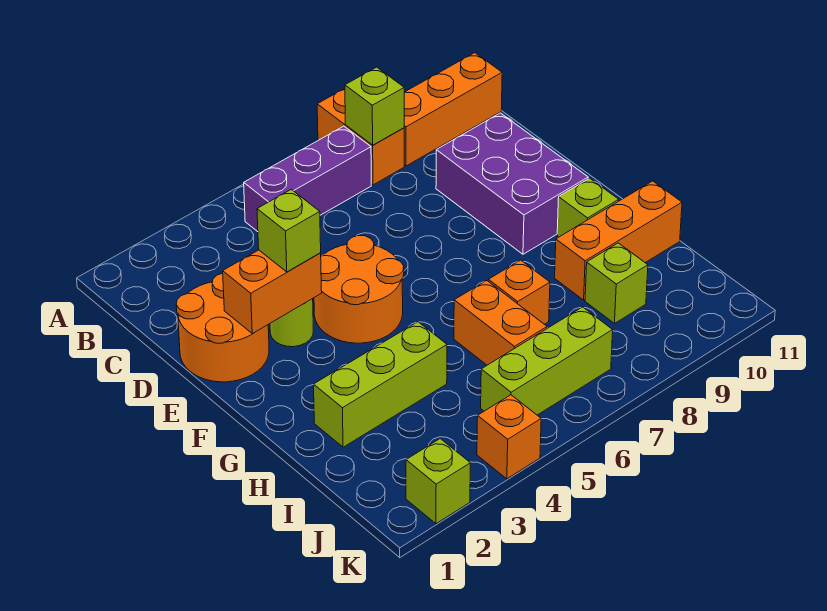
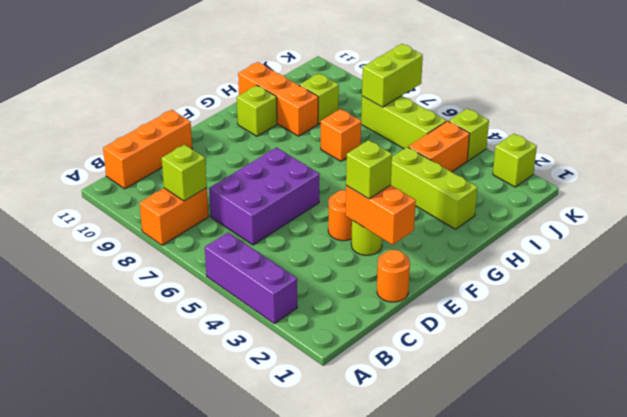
purple 1x3 brick [244,126,371,232] -> purple 1x3 brick moved to [205,233,297,324]
orange 1x3 brick [404,53,502,166] -> orange 1x3 brick turned to [103,110,192,189]
orange 2x2 round brick [176,273,269,382] -> orange 1x1 round brick [377,250,410,302]
purple 2x3 brick [436,113,588,254] -> purple 2x3 brick moved to [209,148,319,245]
orange 2x2 round brick [314,236,404,343] -> orange 1x1 round brick [328,190,352,241]
orange 1x2 brick [454,281,547,365] -> orange 1x2 brick moved to [408,121,470,172]
none -> lime 1x2 brick [362,44,423,107]
orange 1x1 brick [477,395,541,479] -> lime 1x1 brick [449,109,489,161]

